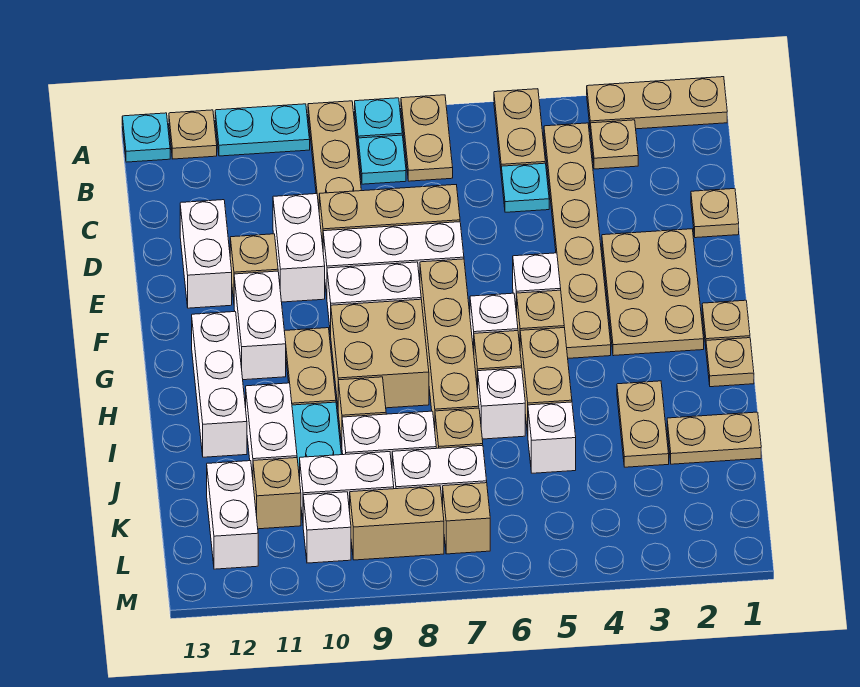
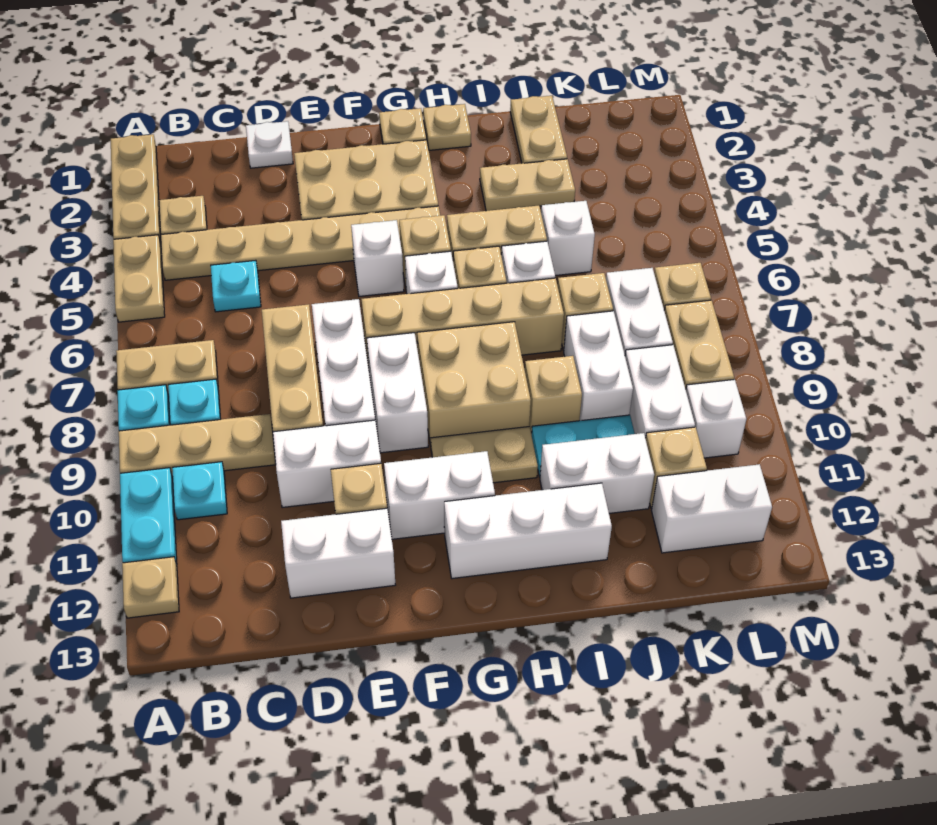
tan 1x2 plate [494,89,545,168] -> tan 1x2 plate turned to [113,235,165,322]
cyan 1x1 plate [122,113,170,162] -> cyan 1x1 plate moved to [172,462,227,520]
tan 1x1 plate [691,189,739,238] -> white 1x1 plate [246,121,293,168]

